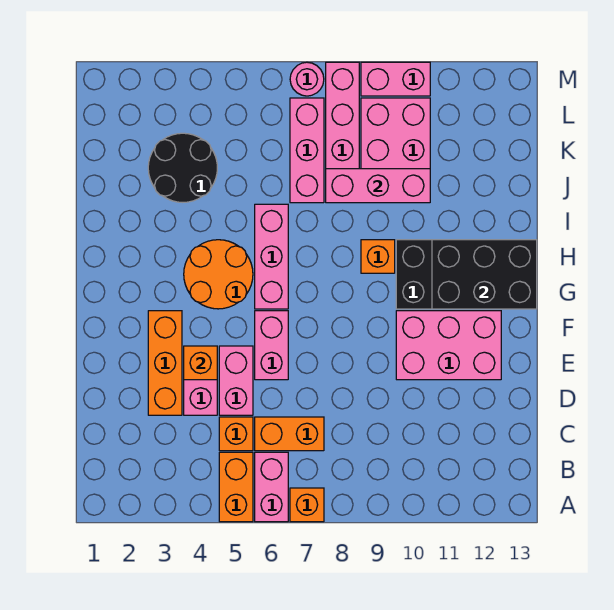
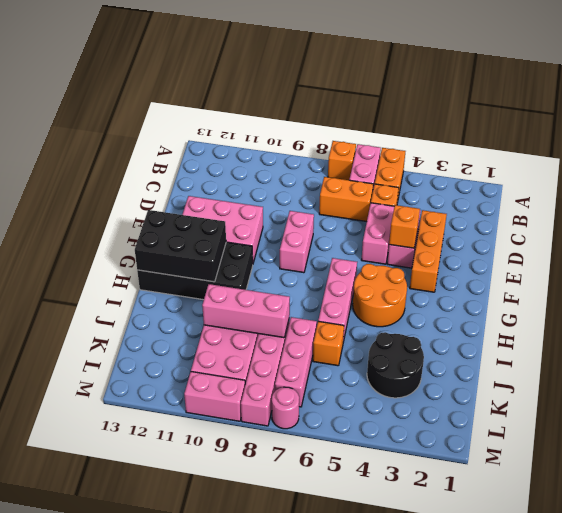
pink 1x2 brick [255,311,288,380] -> pink 1x2 brick moved to [280,211,314,273]
orange 1x1 brick [361,240,395,273] -> orange 1x1 brick moved to [313,321,344,366]

